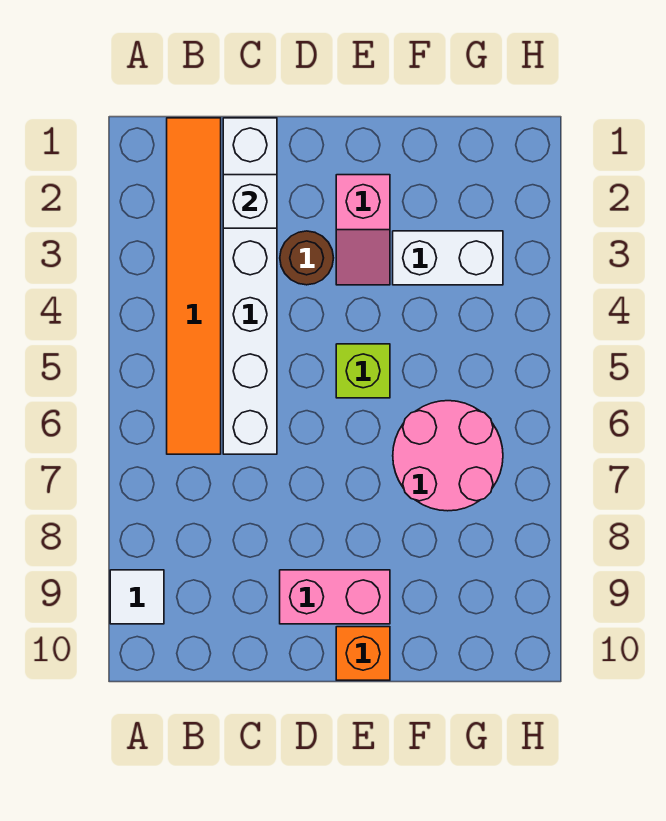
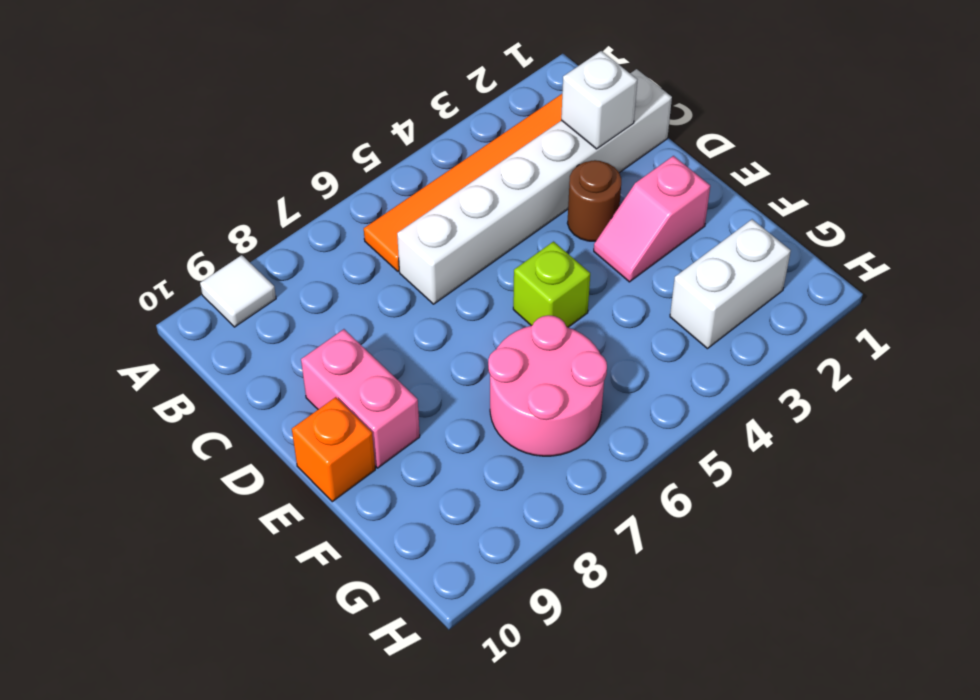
white 1x2 brick [393,231,503,285] -> white 1x2 brick turned to [670,219,791,349]

